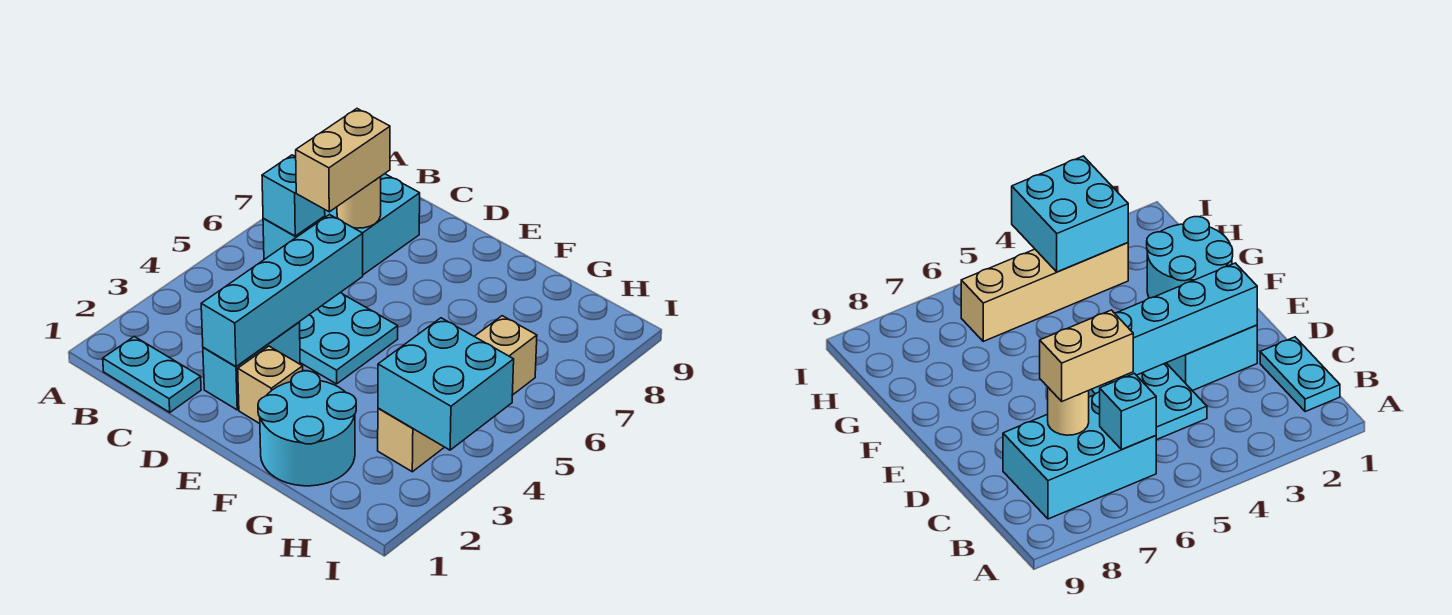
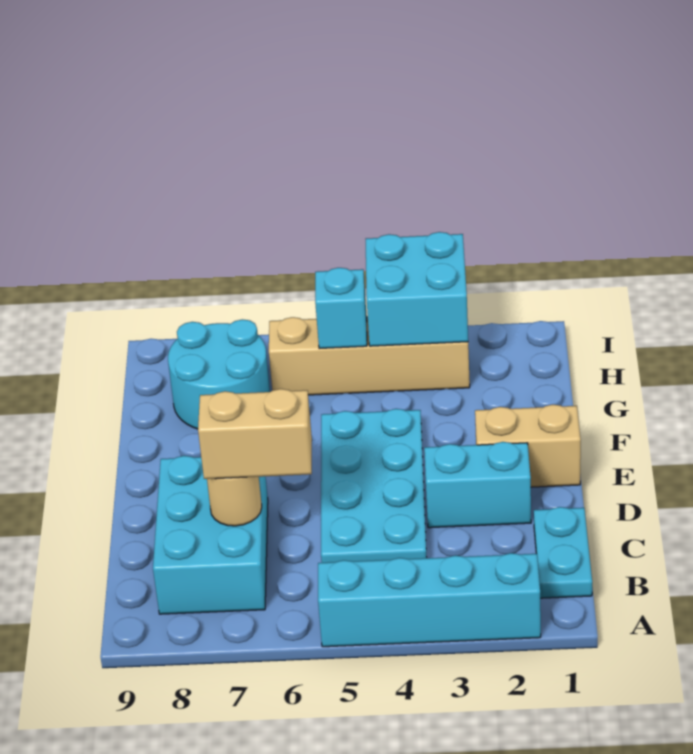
cyan 2x3 brick [263,174,420,275] -> cyan 2x3 brick turned to [153,456,268,614]
cyan 1x1 brick [262,155,325,236] -> cyan 1x1 brick moved to [315,268,367,349]
cyan 2x3 plate [300,292,398,384] -> cyan 2x4 plate [321,409,427,563]
cyan 1x4 brick [201,215,363,367] -> cyan 1x4 brick moved to [318,553,541,647]
tan 1x1 brick [238,346,303,424] -> tan 1x2 brick [475,405,581,487]
cyan 2x2 round brick [258,371,356,486] -> cyan 2x2 round brick moved to [168,319,270,429]

